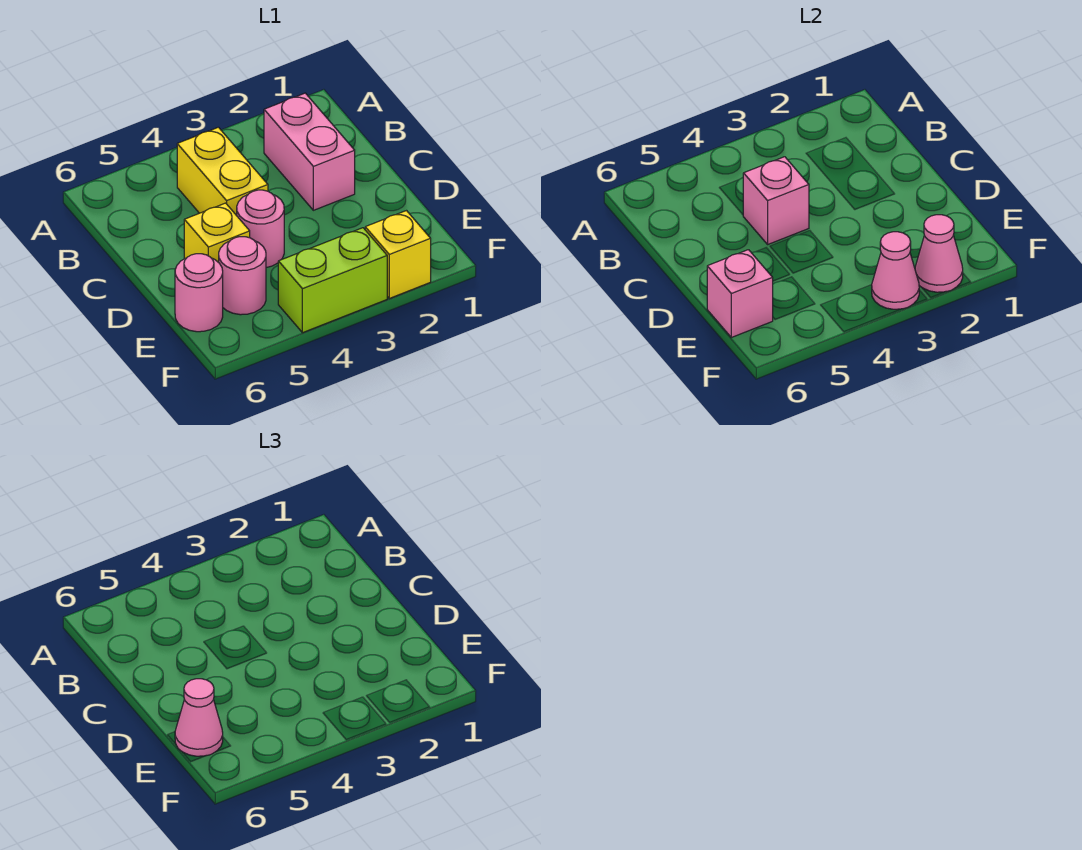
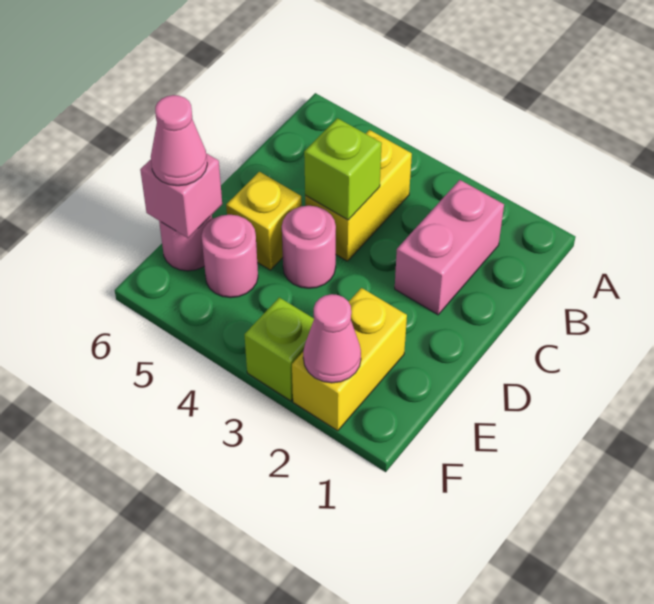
pink 1x1 brick [743,157,809,244] -> lime 1x1 brick [304,118,382,220]
yellow 1x1 brick [365,211,431,298] -> yellow 1x2 brick [292,288,407,431]
lime 1x2 brick [278,228,387,333] -> lime 1x1 brick [244,297,314,401]
pink 1x1 cone [872,232,919,309] -> none

